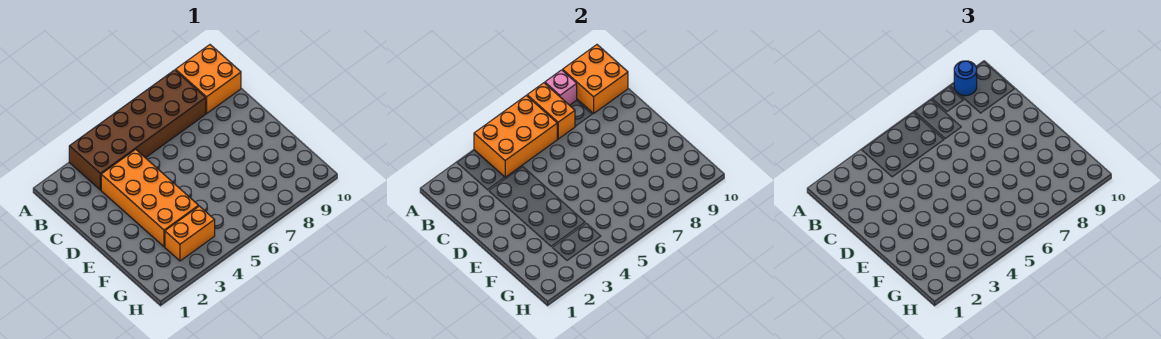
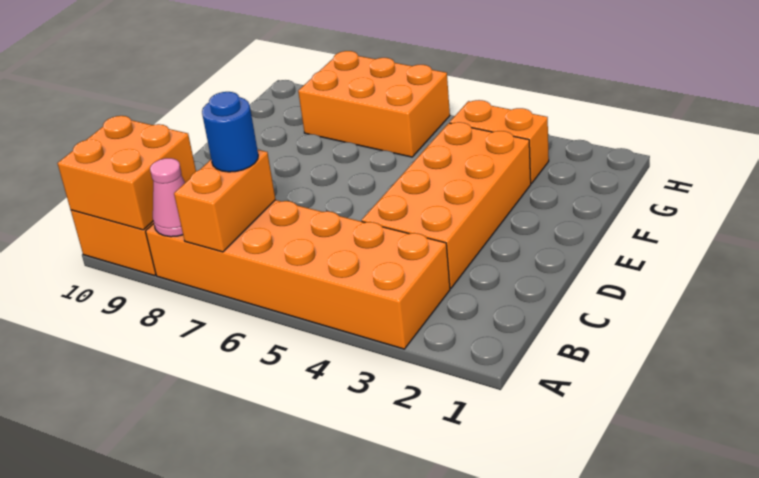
brown 2x6 brick [69,70,206,190] -> orange 2x6 brick [146,200,450,349]
orange 2x3 brick [474,95,557,177] -> orange 2x3 brick moved to [298,51,450,157]
pink 1x1 brick [545,70,577,105] -> pink 1x1 cone [150,158,185,237]
blue 1x1 round brick [954,61,977,96] -> blue 1x1 round brick moved to [202,92,258,172]

